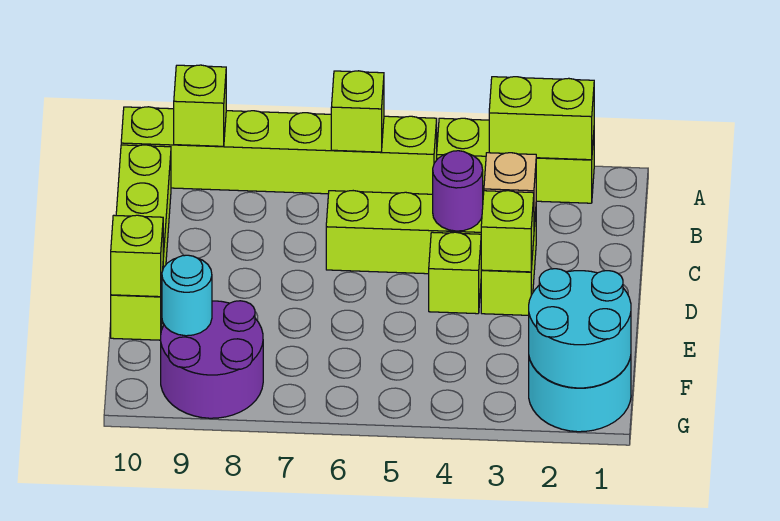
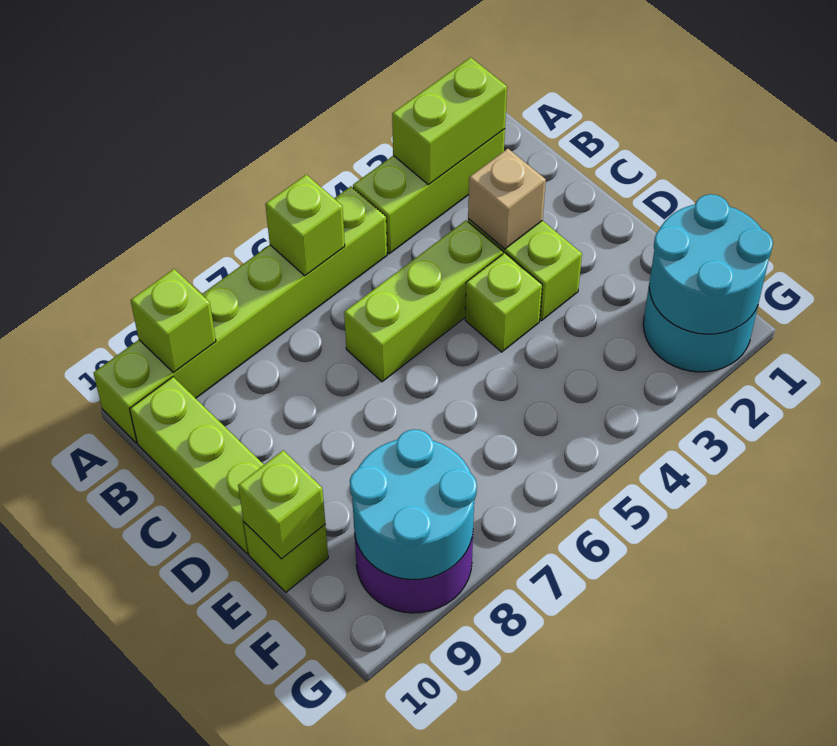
purple 1x1 round brick [433,151,483,231] -> none
lime 1x1 brick [481,191,534,272] -> none
cyan 1x1 round brick [162,255,212,336] -> cyan 2x2 round brick [350,429,477,580]

